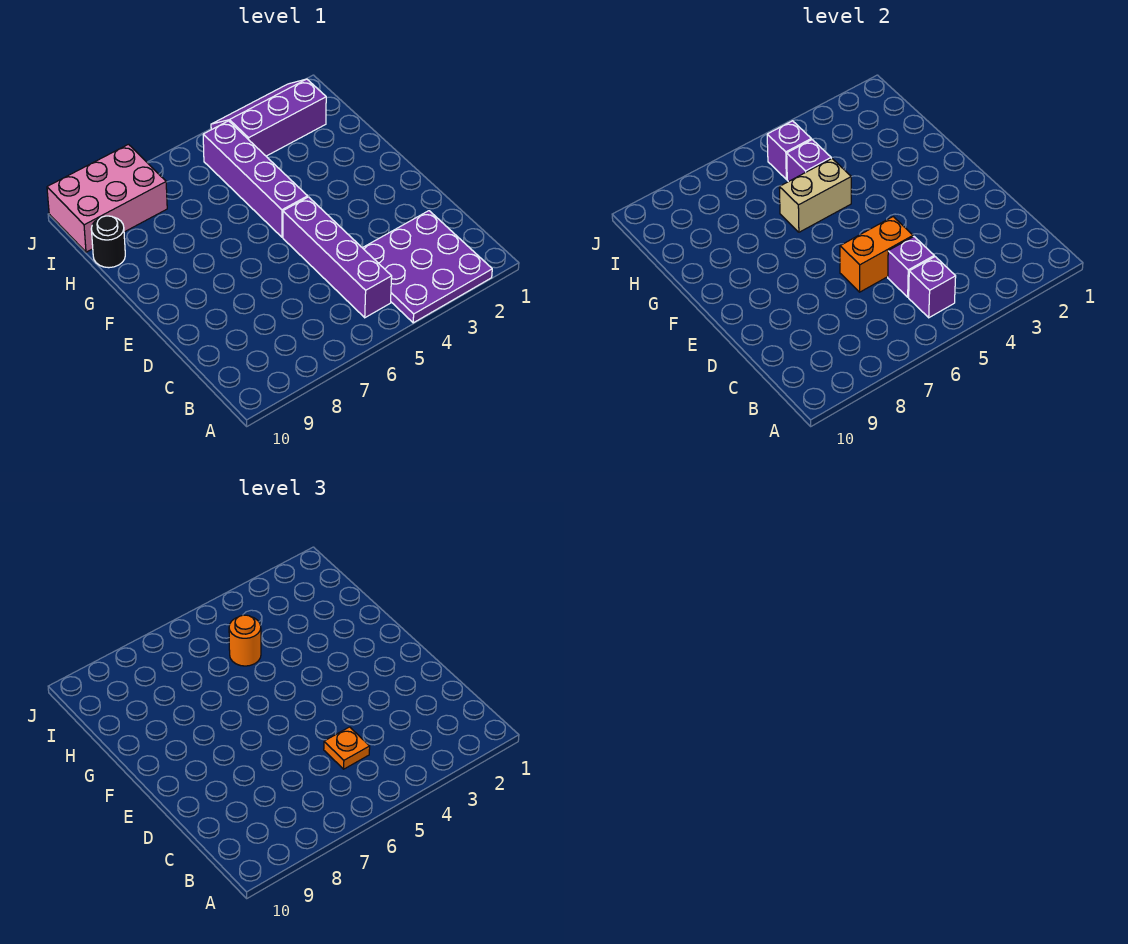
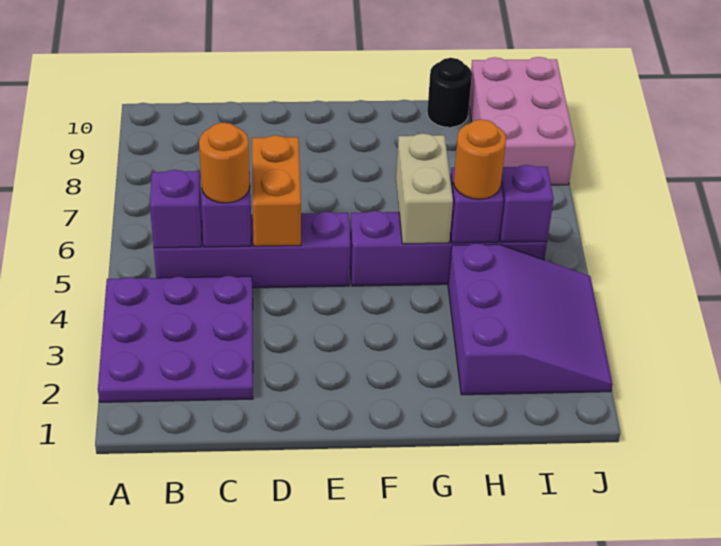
orange 1x1 plate [324,727,370,769] -> orange 1x1 round brick [199,123,250,203]
purple 2x3 slope [211,79,326,156] -> purple 3x3 slope [448,243,613,395]

